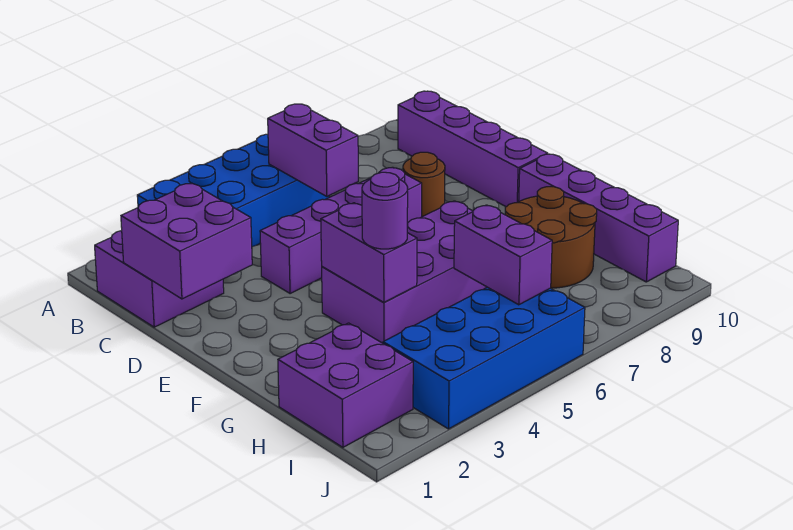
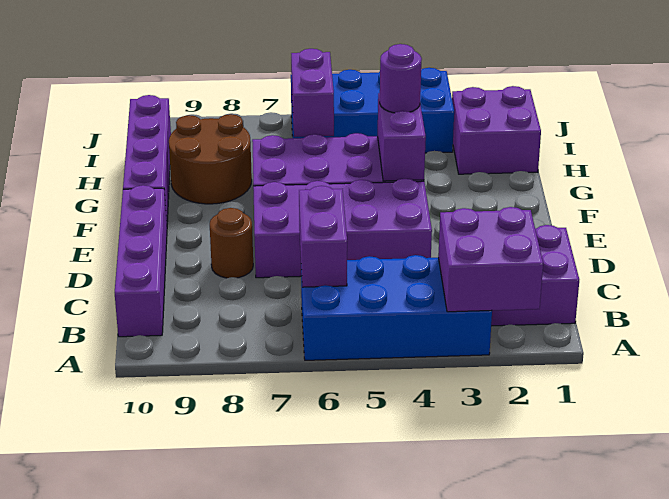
purple 2x2 brick [121,183,252,299] -> purple 2x2 brick moved to [438,207,543,312]
purple 1x4 brick [260,167,422,294] -> purple 2x4 brick [253,179,432,278]

